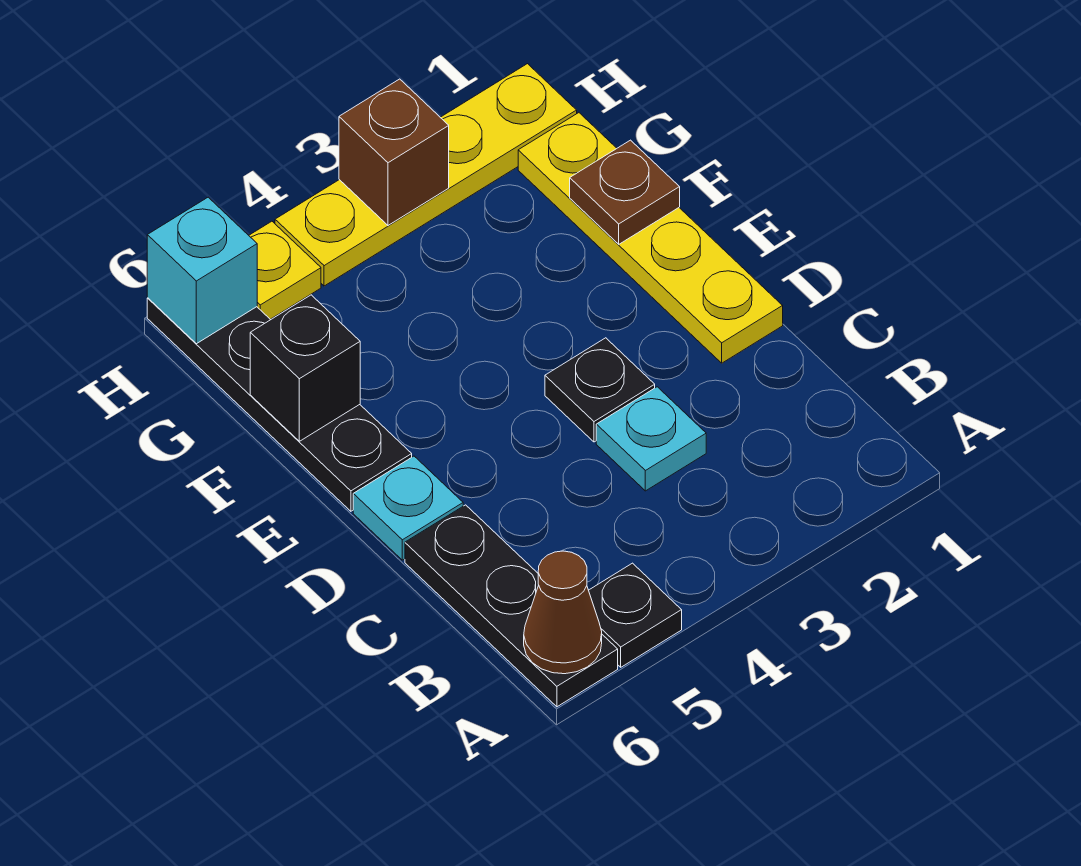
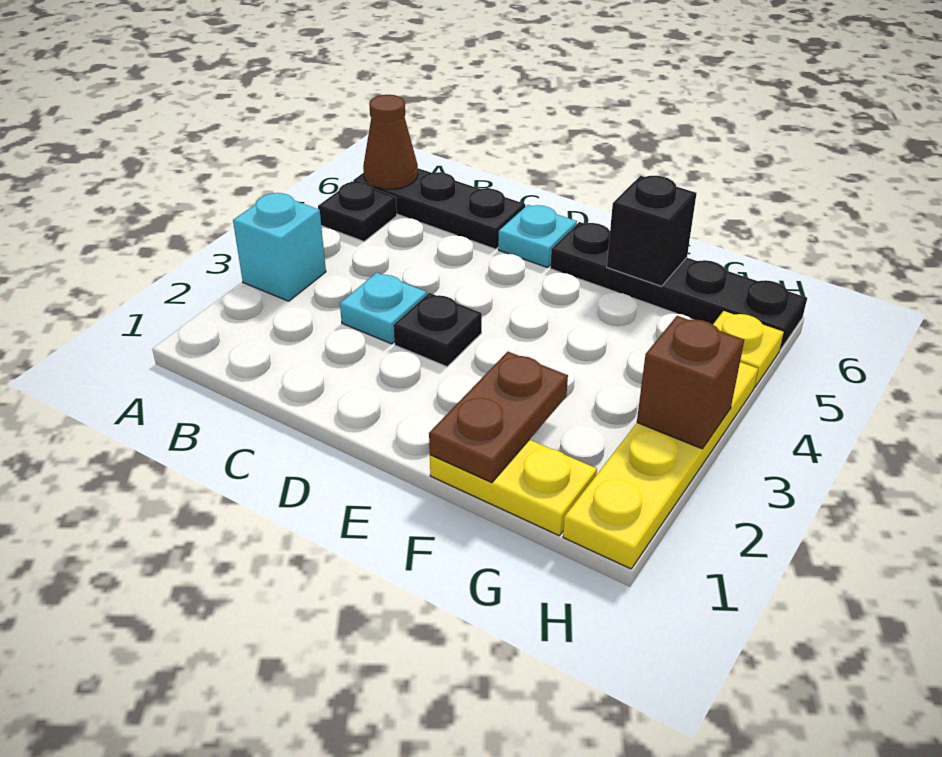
yellow 1x4 plate [518,113,783,363] -> yellow 1x2 plate [430,440,597,536]
brown 1x1 plate [570,140,680,244] -> brown 1x2 plate [429,352,568,483]
cyan 1x1 brick [147,197,257,344] -> cyan 1x1 brick moved to [233,193,326,301]

